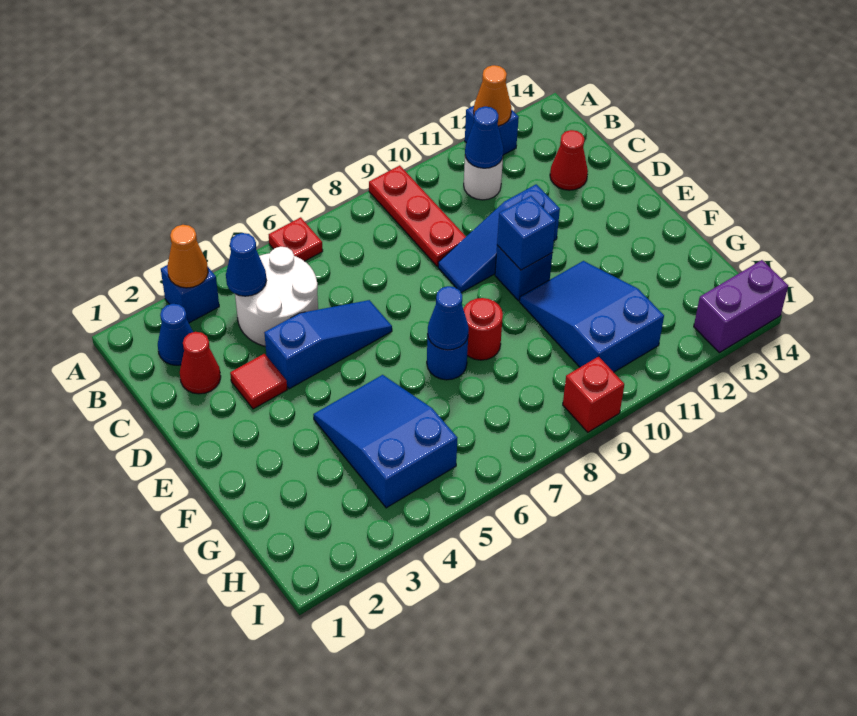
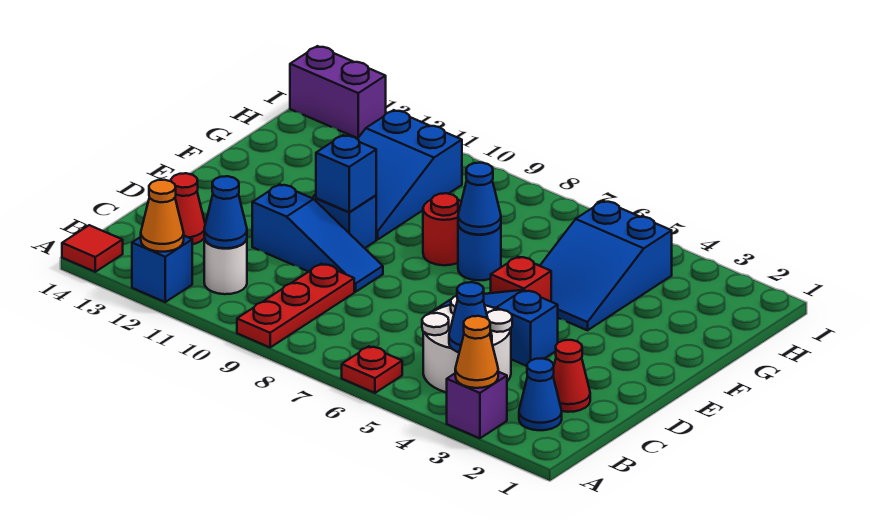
blue 1x1 brick [161,265,219,323] -> purple 1x1 brick [447,372,507,438]
red 1x1 tile [230,354,287,409] -> red 1x1 tile moved to [62,225,123,272]
red 1x1 brick [563,356,624,432] -> red 1x1 brick moved to [491,257,551,302]

